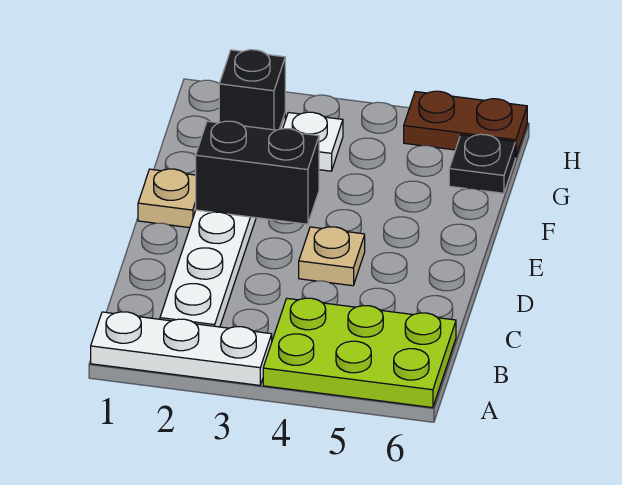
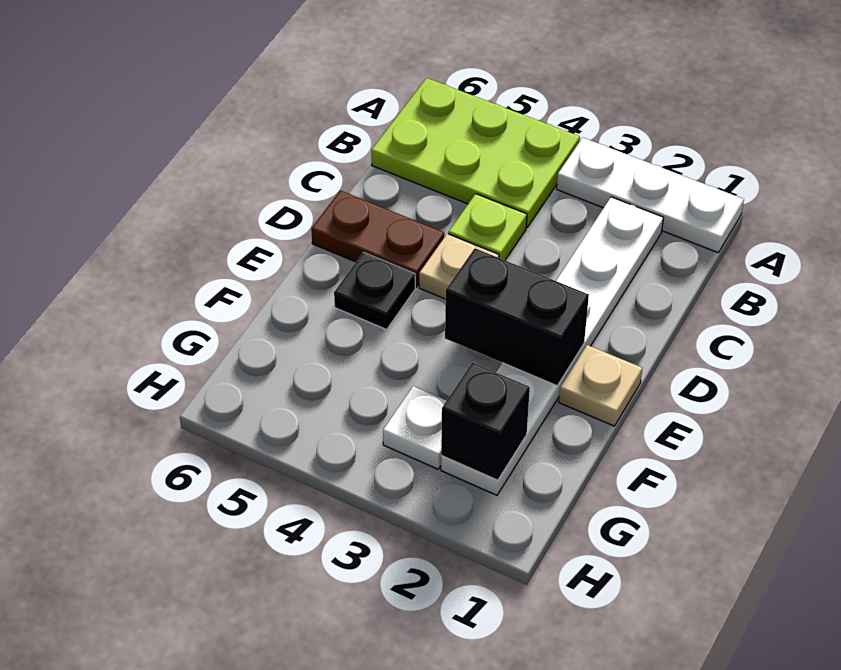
none -> lime 1x1 plate [448,194,527,260]
black 1x1 plate [449,134,515,193] -> black 1x1 plate moved to [334,253,415,329]
brown 1x2 plate [404,91,527,158] -> brown 1x2 plate moved to [311,191,444,287]

